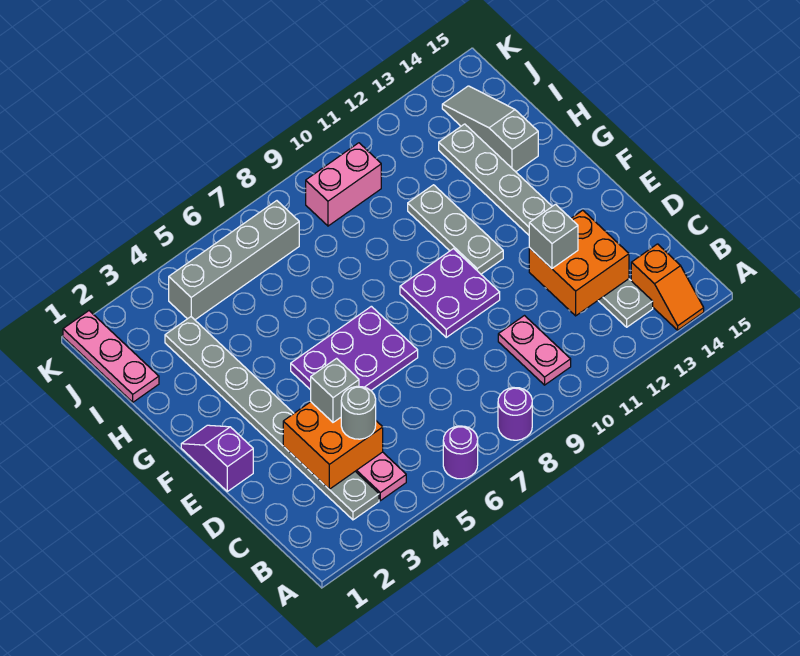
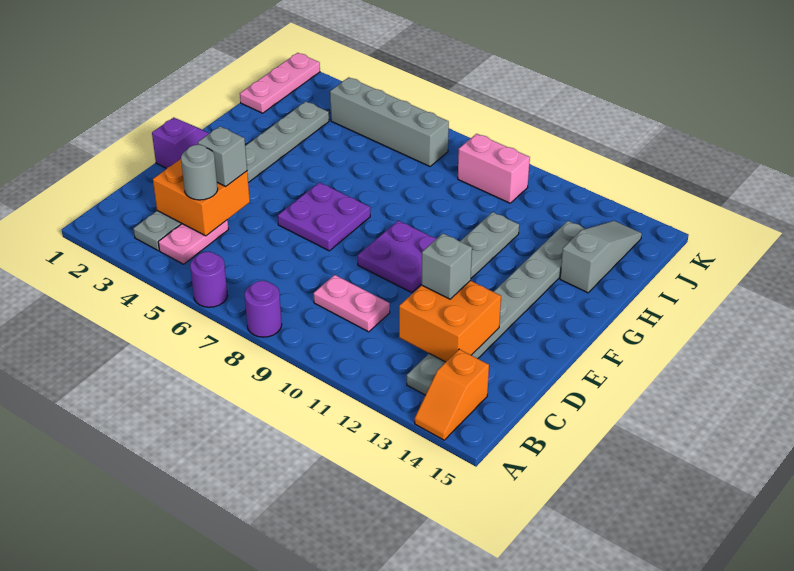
pink 1x2 plate [498,316,571,385] -> pink 1x2 plate turned to [313,275,390,332]
purple 2x3 plate [291,306,418,390] -> purple 2x2 plate [278,182,370,251]

